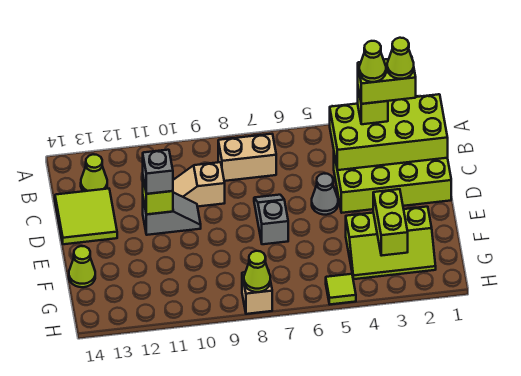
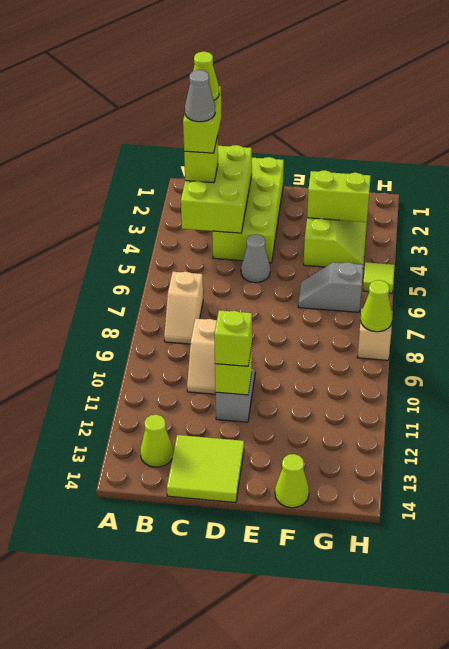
lime 2x4 brick [330,94,448,170] -> lime 2x3 brick [181,145,252,233]
lime 1x1 cone [359,41,386,82] -> grey 1x1 cone [185,70,215,122]
tan 1x2 brick [218,134,276,181] -> tan 1x2 slope [164,272,203,344]
grey 1x2 slope [254,195,288,244] -> grey 1x2 slope moved to [298,262,363,312]
grey 1x1 brick [143,150,173,194] -> lime 1x1 brick [214,310,252,366]

